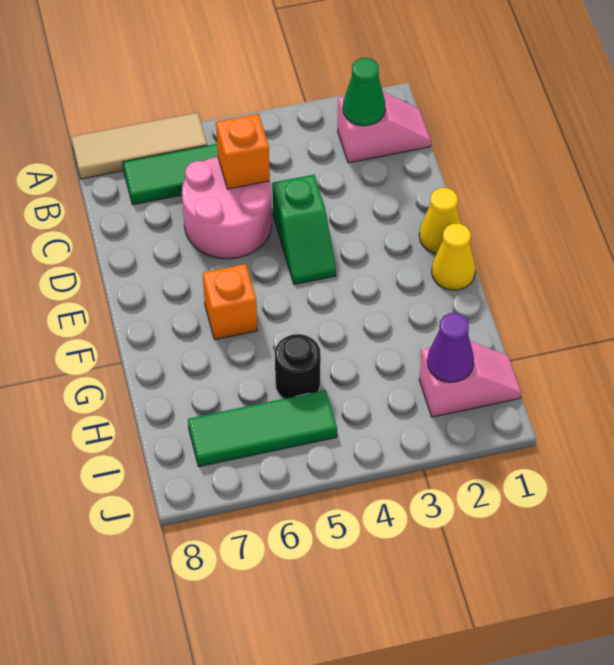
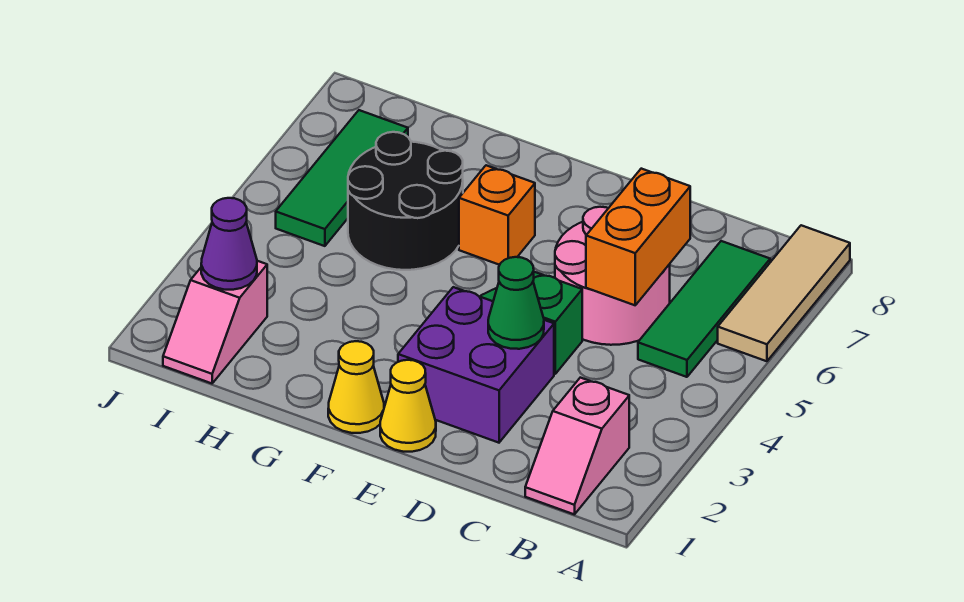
green 1x1 cone [343,58,385,126] -> green 1x1 cone moved to [488,257,544,349]
orange 1x1 brick [216,114,270,189] -> orange 1x2 brick [586,169,690,305]
none -> purple 2x2 brick [398,287,554,443]
black 1x1 round brick [275,334,321,399] -> black 2x2 round brick [348,132,463,270]

